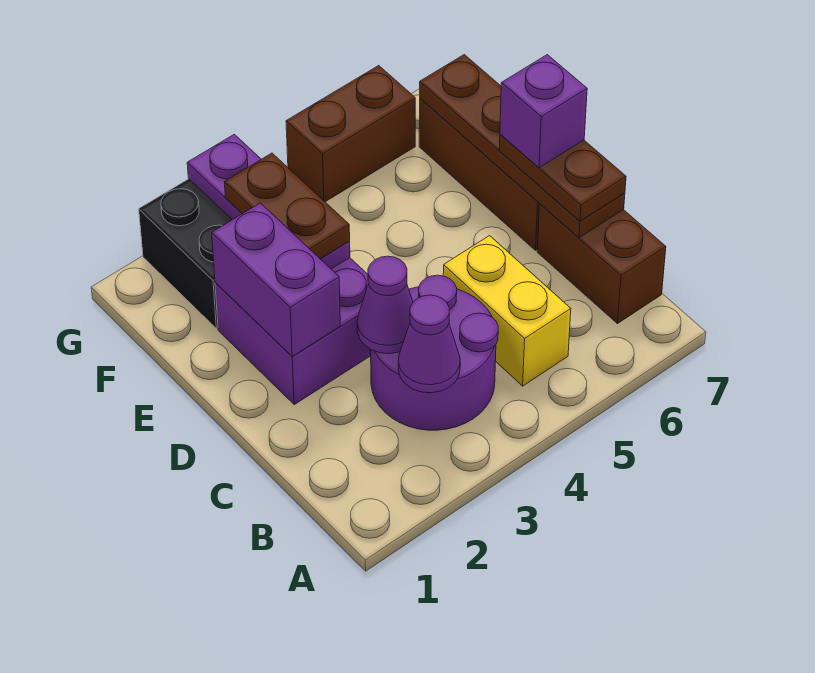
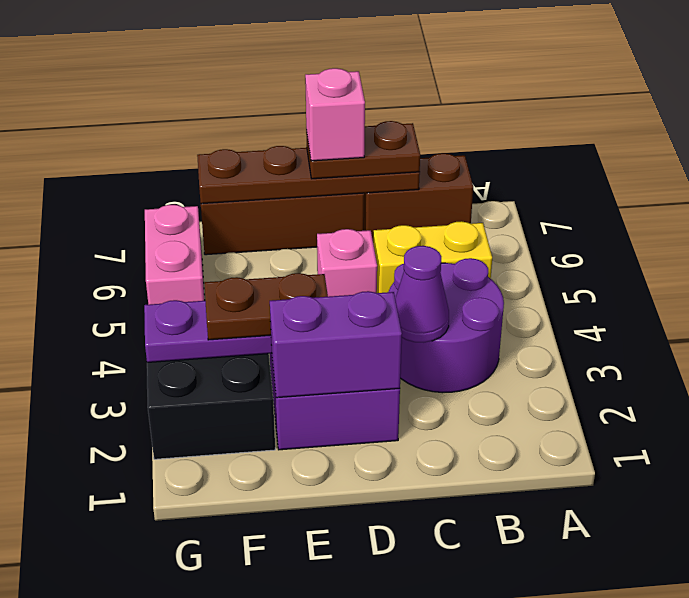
purple 1x1 cone [398,295,460,393] -> none
none -> pink 1x1 brick [317,229,377,297]
purple 1x1 brick [500,55,587,168] -> pink 1x1 brick [305,68,365,161]
brown 1x2 brick [286,66,415,202] -> pink 1x2 brick [145,205,205,305]

